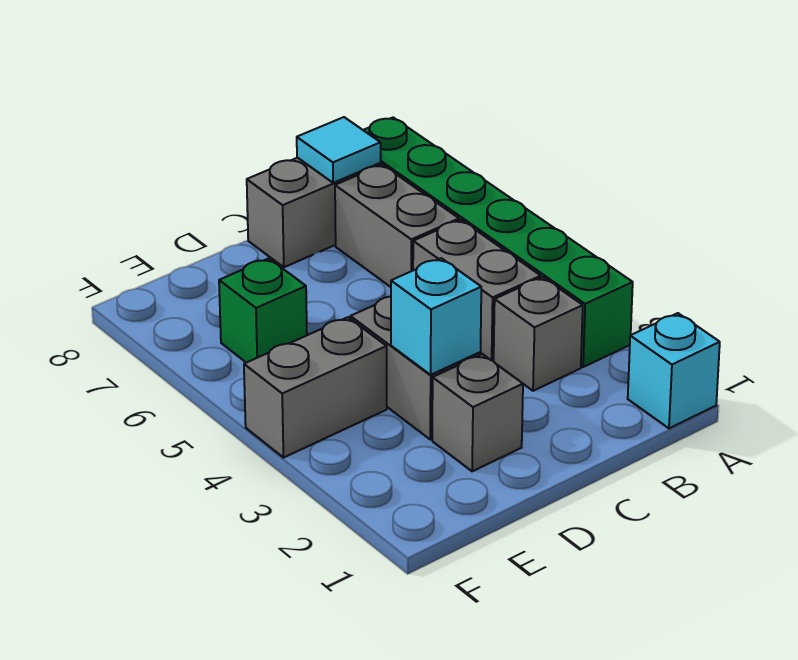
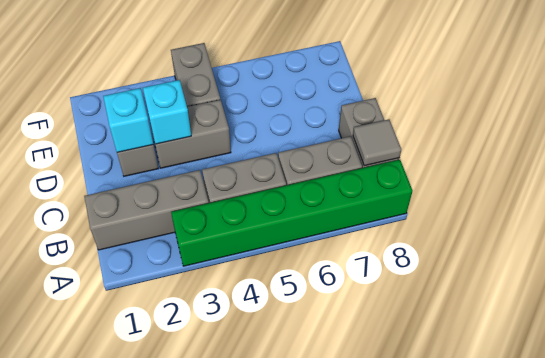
cyan 1x1 brick [628,313,720,428] -> cyan 1x1 brick moved to [103,88,153,152]
grey 1x1 brick [494,277,583,391] -> grey 1x3 brick [84,170,209,250]
cyan 1x1 tile [297,117,381,183] -> grey 1x1 tile [353,119,401,166]
green 1x1 brick [219,258,307,363] -> none

